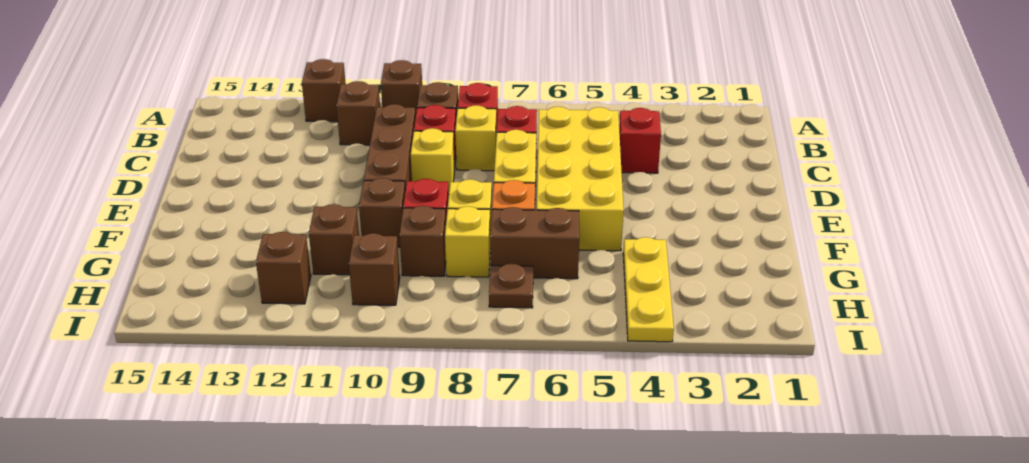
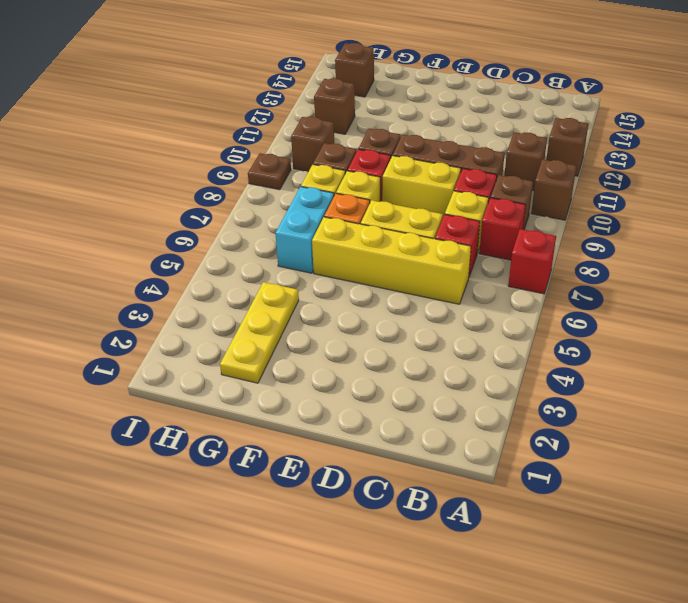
red 1x1 brick [619,108,661,173] -> red 1x1 brick moved to [508,229,556,294]
yellow 2x4 brick [537,107,624,251] -> yellow 1x4 brick [312,217,471,304]
yellow 1x1 brick [411,128,455,192] -> yellow 1x2 brick [382,156,461,219]
yellow 1x3 plate [623,237,674,342] -> yellow 1x3 plate turned to [220,282,299,383]
brown 1x2 brick [490,207,579,279] -> cyan 1x2 brick [275,187,334,273]
brown 1x1 brick [309,204,359,275] -> brown 1x1 brick moved to [335,43,374,97]
brown 1x1 plate [489,264,533,308] -> brown 1x1 plate moved to [248,153,291,190]

